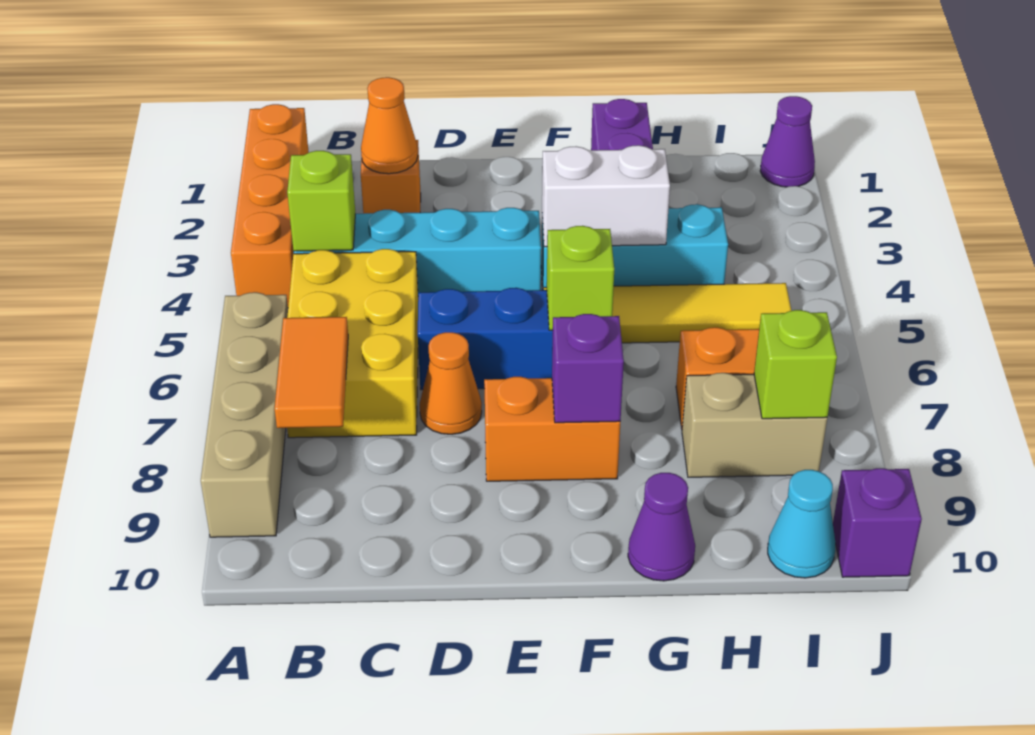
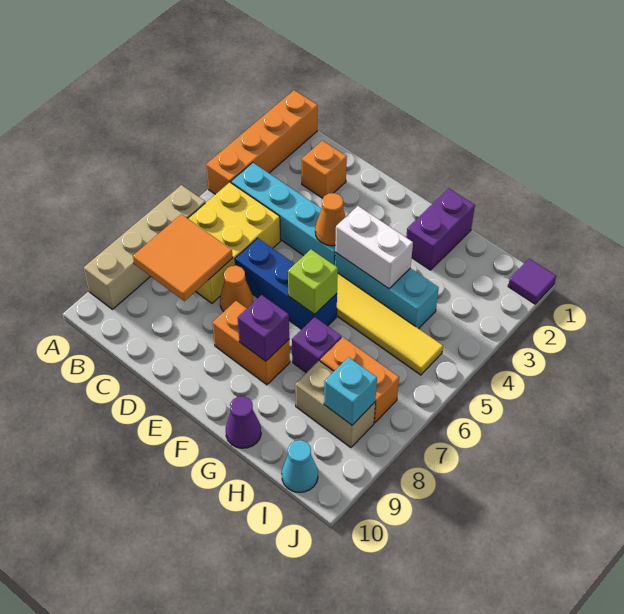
lime 1x1 brick [287,151,355,251] -> none
orange 1x2 tile [275,317,348,428] -> orange 2x2 tile [133,214,233,301]
orange 1x1 cone [361,77,418,174] -> orange 1x1 cone moved to [315,193,346,246]
lime 1x1 brick [754,310,837,419] -> cyan 1x1 brick [324,357,377,425]
purple 1x1 cone [760,96,815,187] -> purple 1x1 tile [508,259,556,304]
purple 1x1 brick [833,468,922,577] -> purple 1x1 brick moved to [292,317,341,373]

